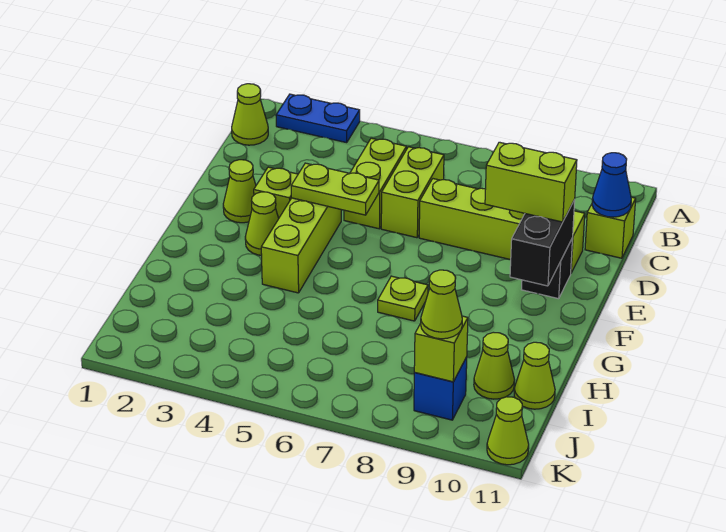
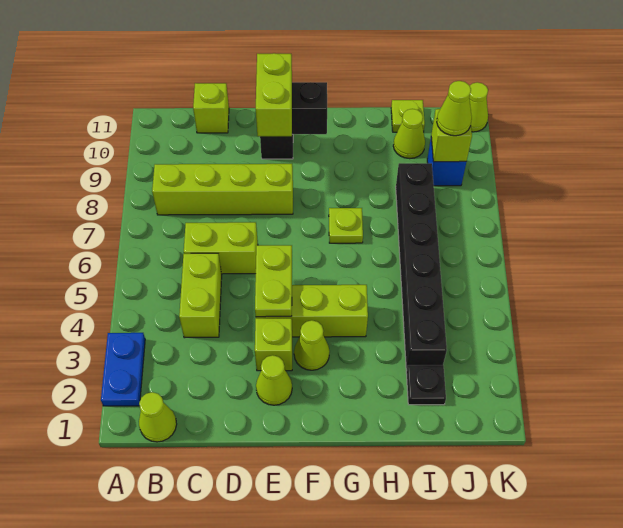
lime 1x2 brick [344,138,406,229] -> lime 1x2 brick turned to [179,253,222,338]
blue 1x1 cone [592,153,631,217] -> none
lime 1x4 brick [419,179,585,273] -> lime 1x4 brick turned to [152,164,293,215]
none -> black 1x1 plate [406,365,446,405]
none -> black 1x6 brick [396,163,447,370]
lime 1x1 cone [514,342,555,409] -> lime 1x1 plate [391,100,425,132]

